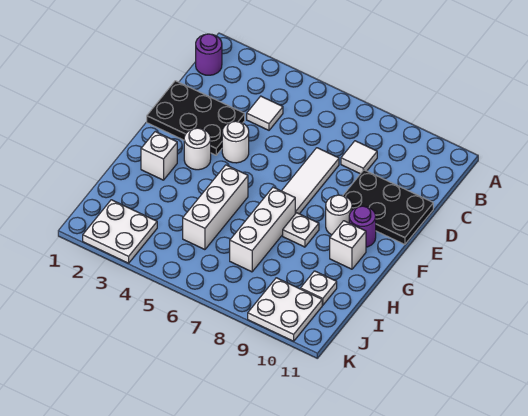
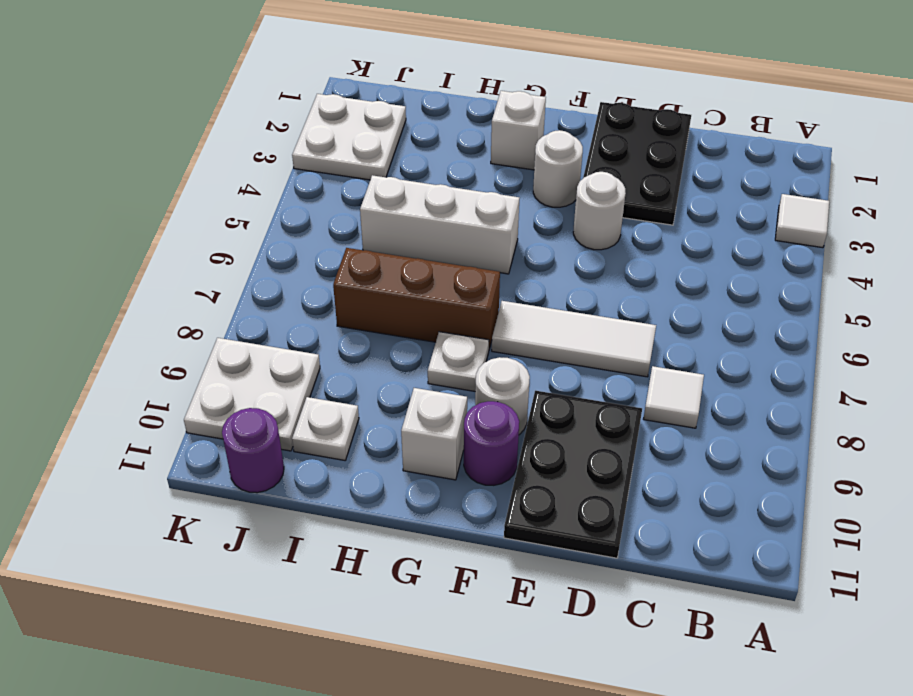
purple 1x1 round brick [196,34,222,75] -> purple 1x1 round brick moved to [222,408,284,493]
white 1x1 tile [247,96,283,130] -> white 1x1 tile moved to [775,194,829,248]
white 1x3 brick [230,187,295,272] -> brown 1x3 brick [333,248,500,349]

